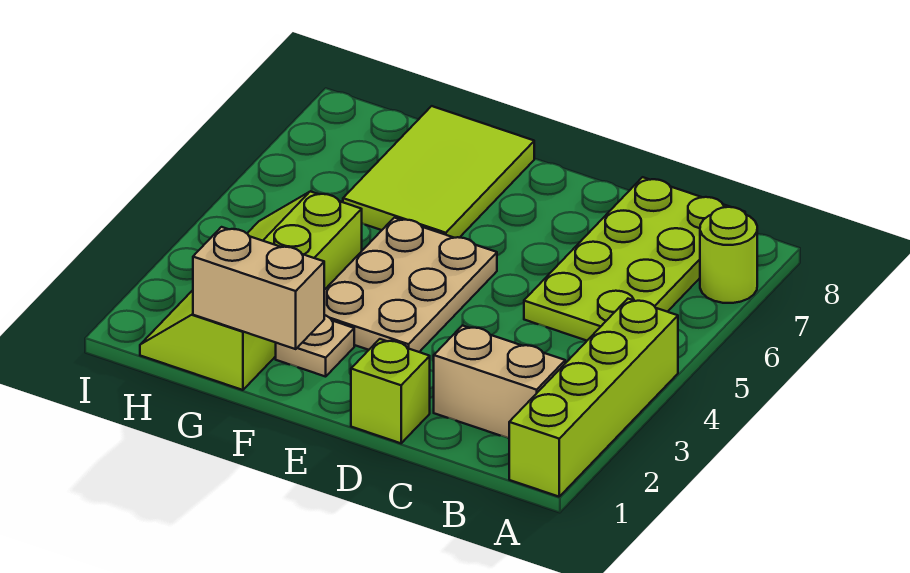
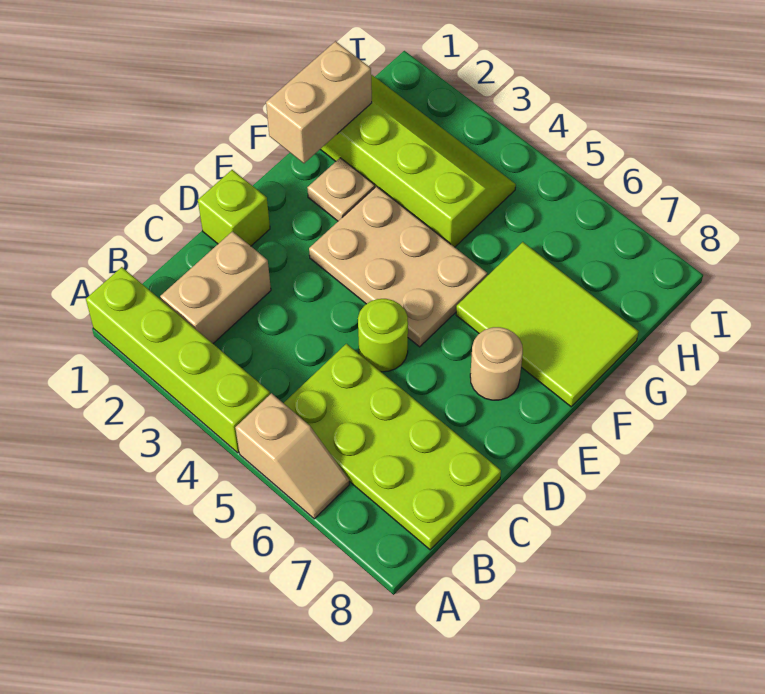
none -> tan 1x2 slope [235,393,349,519]
lime 1x1 round brick [700,207,757,303] -> lime 1x1 round brick moved to [358,299,408,372]
none -> tan 1x1 round brick [470,327,523,400]

